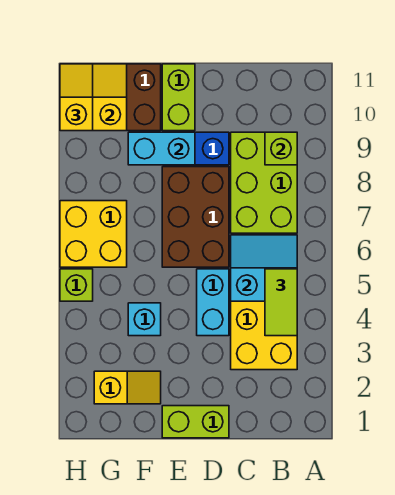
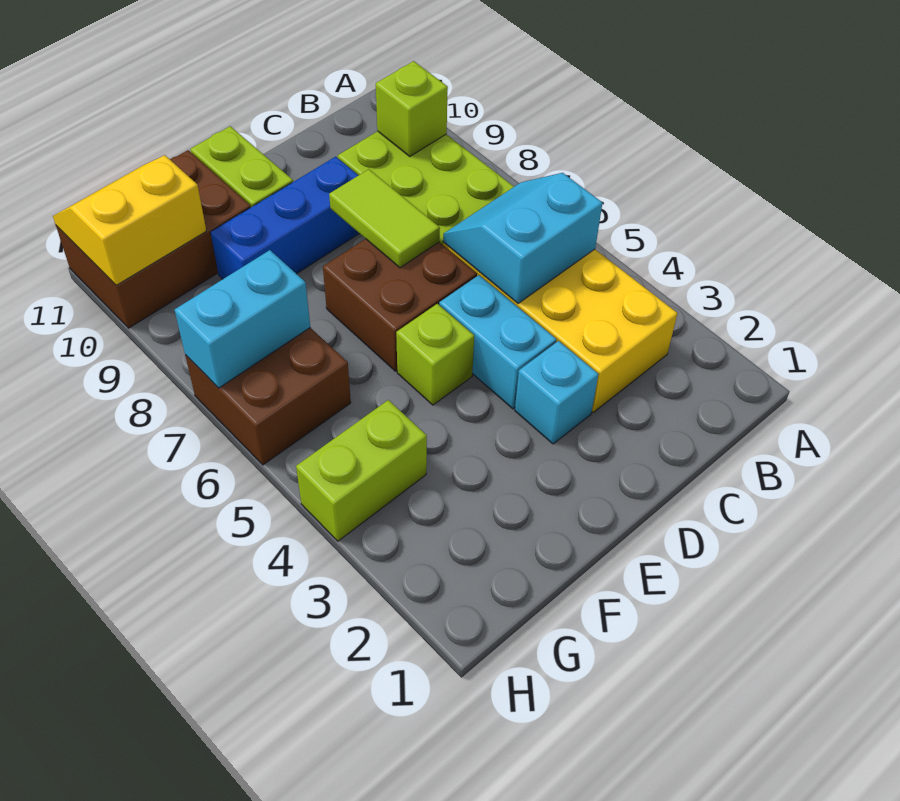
lime 1x2 tile [265,269,297,336] -> lime 1x2 tile moved to [329,169,440,268]
lime 1x2 brick [162,406,229,438] -> lime 1x2 brick moved to [296,400,427,541]
brown 2x3 brick [162,167,229,267] -> brown 2x2 brick [323,239,477,371]
cyan 1x2 brick [128,132,195,165] -> cyan 1x2 brick moved to [175,250,310,388]
yellow 1x2 slope [94,371,161,404] -> none
cyan 1x1 brick [128,303,161,336] -> cyan 1x1 brick moved to [515,341,598,444]
yellow 2x2 brick [60,201,127,267] -> brown 2x2 brick [185,328,351,465]
lime 1x1 brick [60,269,93,301] -> lime 1x1 brick moved to [396,304,474,405]
yellow 1x2 slope [60,64,93,131] -> none

